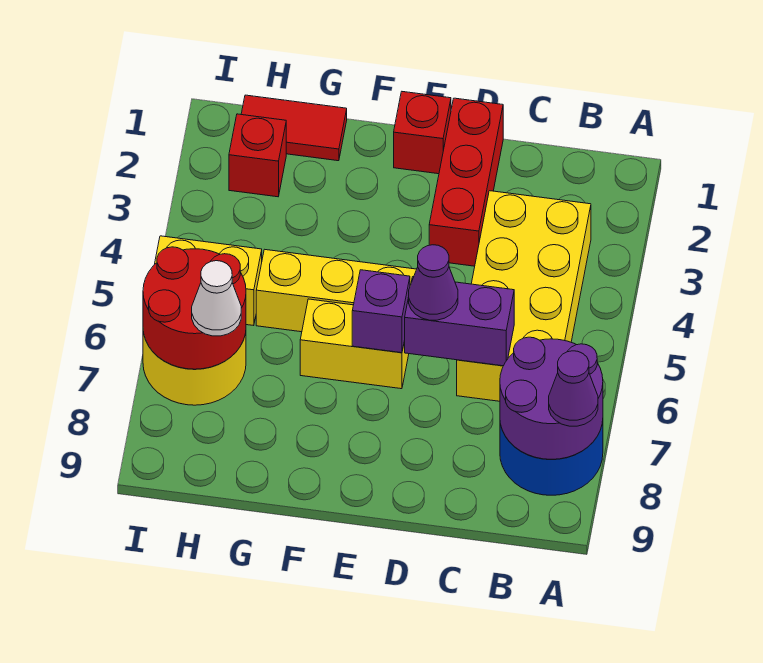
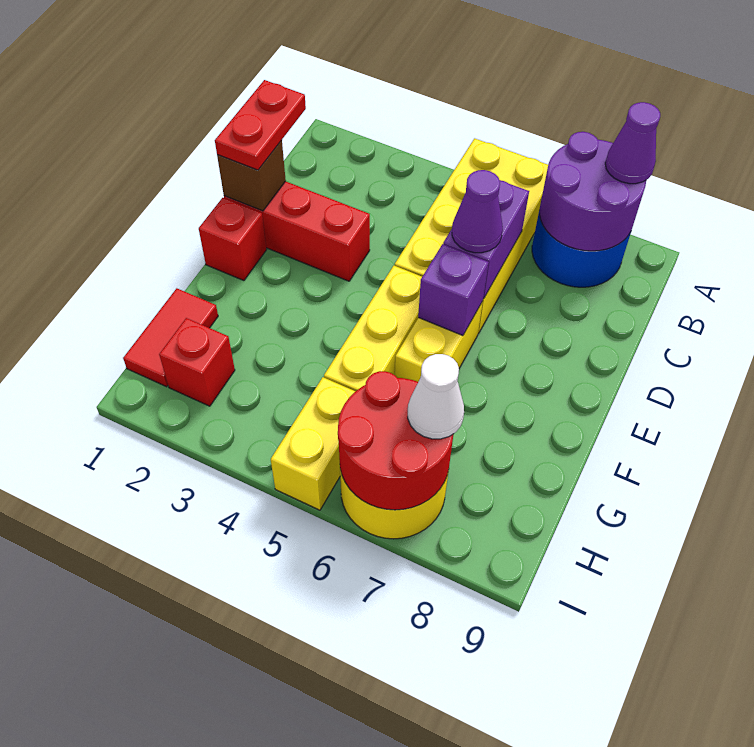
yellow 2x4 brick [457,191,591,401] -> yellow 2x4 brick turned to [395,138,548,334]
none -> red 1x2 plate [215,80,306,170]
none -> brown 1x1 brick [217,140,286,211]

